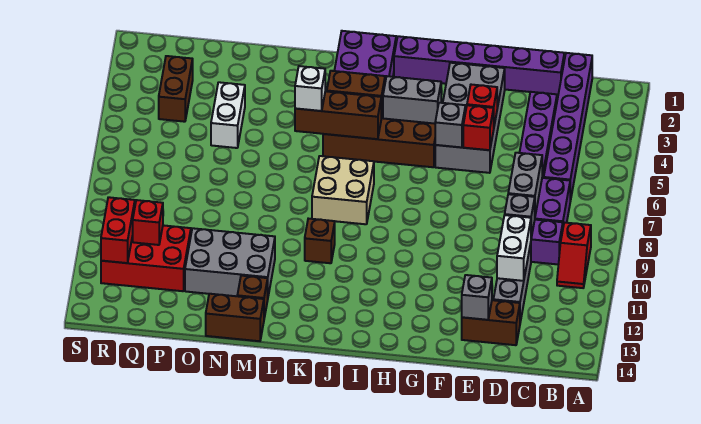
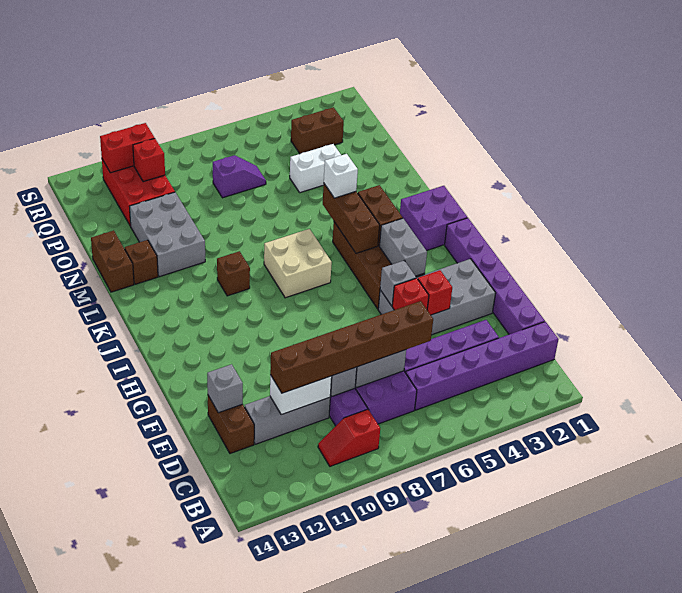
none -> brown 1x6 brick [270,301,433,393]
none -> purple 1x2 slope [213,155,266,198]

